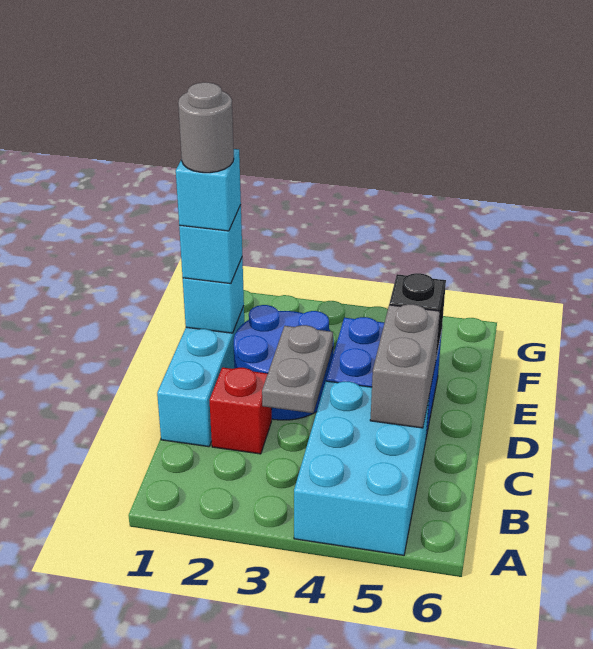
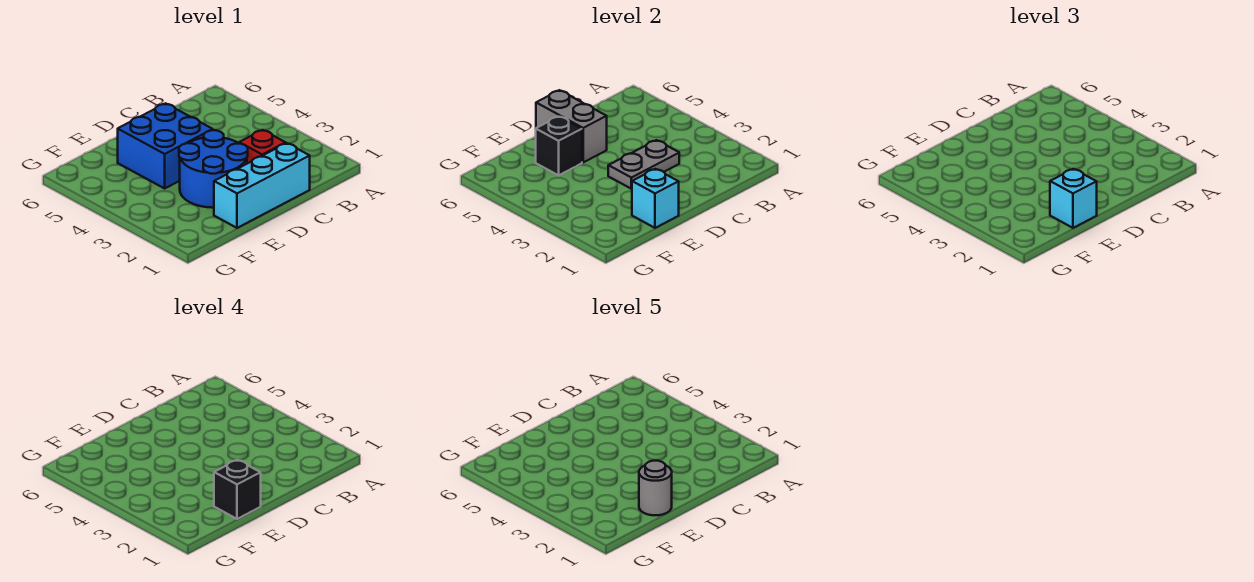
cyan 2x3 brick [294,381,429,555] -> none
grey 1x2 brick [370,304,440,428] -> grey 1x2 brick turned to [536,90,607,162]
cyan 1x1 brick [176,149,241,231] -> black 1x1 brick [214,460,261,519]

